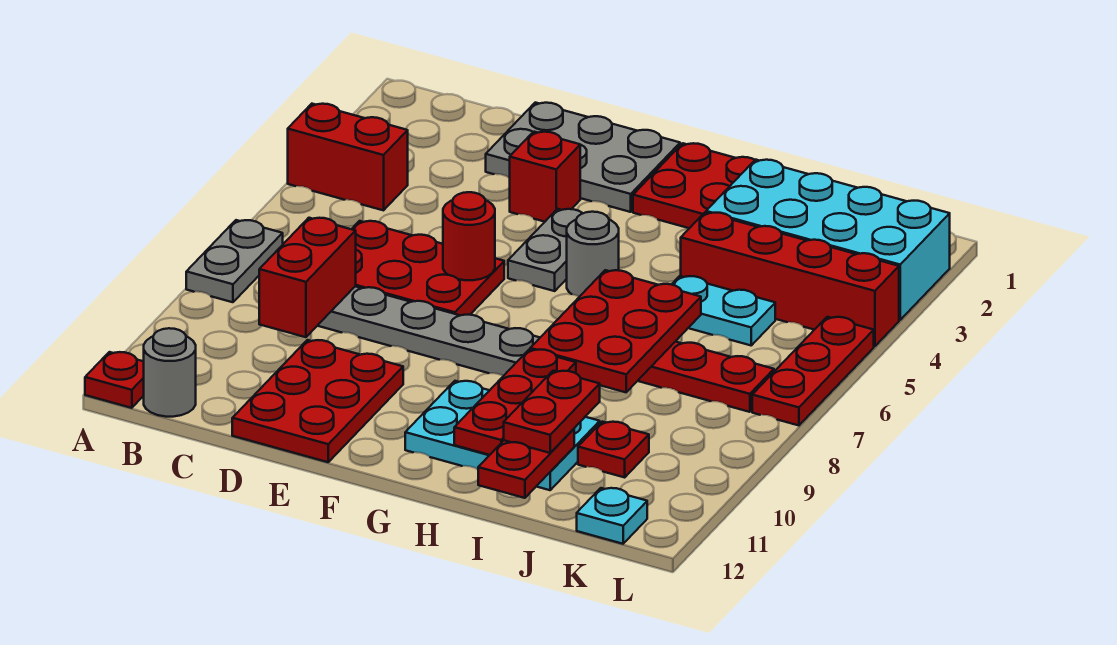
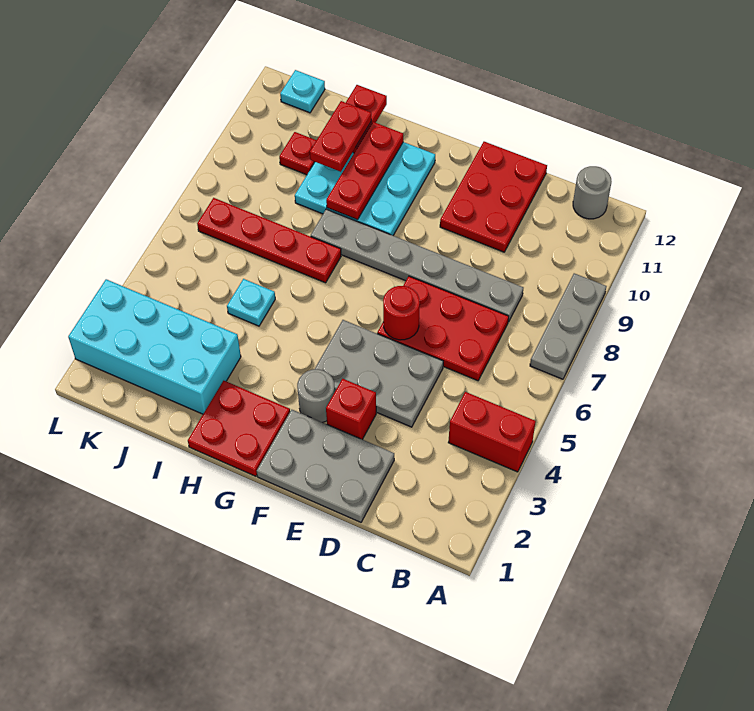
grey 1x2 plate [186,220,283,302] -> grey 1x3 plate [530,273,606,379]
red 1x1 plate [85,352,144,408] -> none
red 1x2 brick [259,218,356,337] -> none
grey 1x2 plate [508,209,583,291] -> grey 2x3 plate [315,320,443,427]
grey 1x1 round brick [567,212,619,297] -> grey 1x1 round brick moved to [297,369,335,422]
cyan 2x3 plate [405,381,600,490] -> cyan 3x3 plate [295,142,435,235]
red 2x3 plate [530,270,701,392] -> none
red 1x4 brick [681,212,899,346] -> none
cyan 1x2 plate [672,276,775,345] -> cyan 1x1 plate [227,279,275,326]
red 1x3 plate [752,317,874,425] -> none

